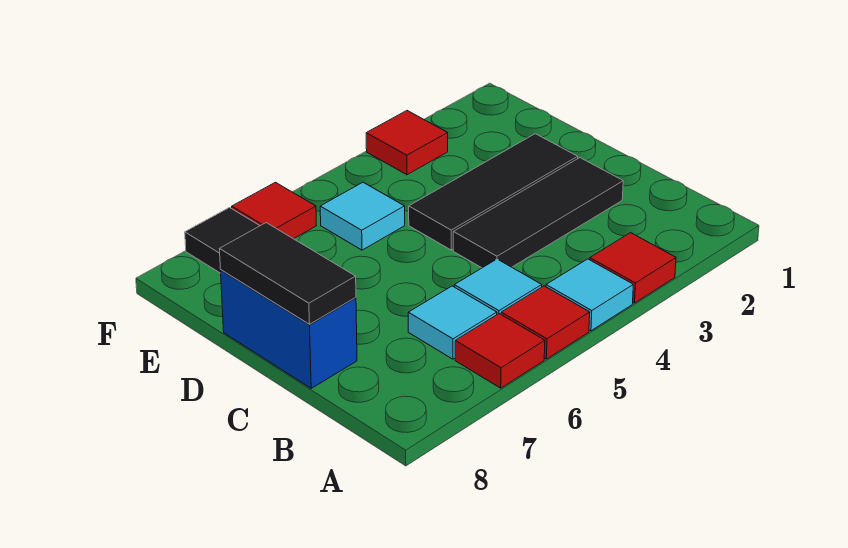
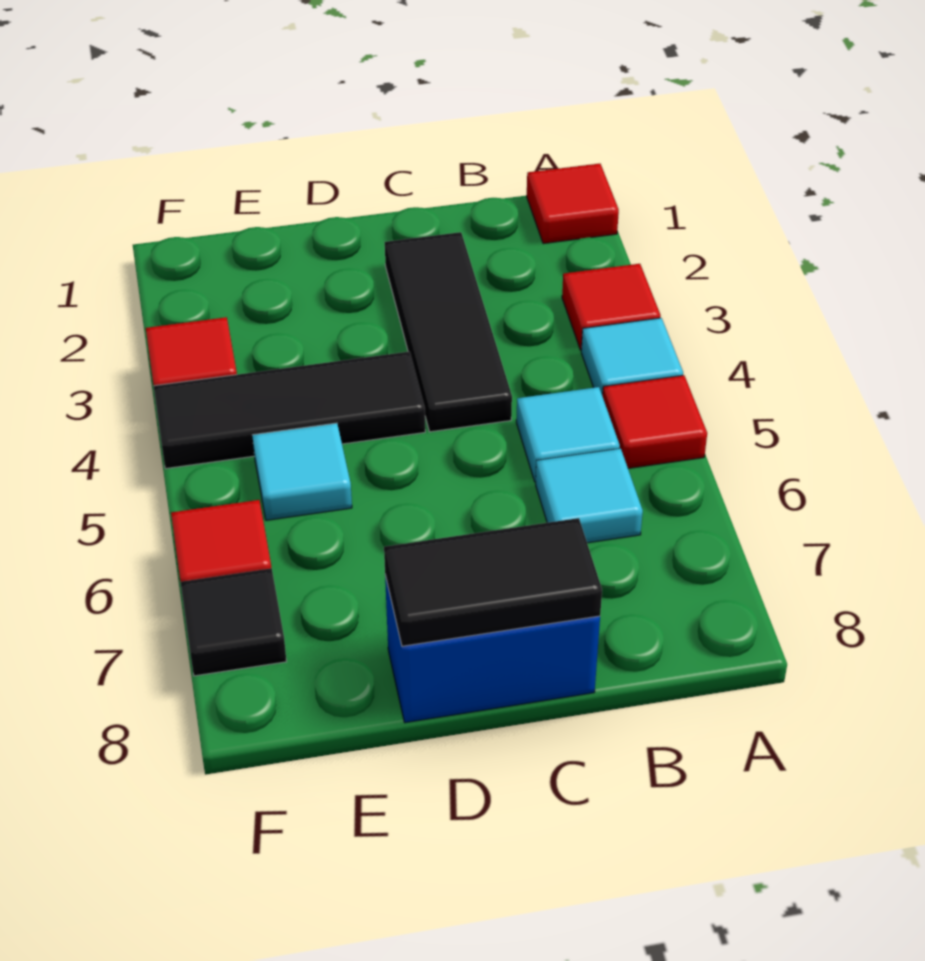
red 1x1 tile [455,314,545,388] -> red 1x1 tile moved to [527,164,619,244]
black 1x3 tile [409,134,578,250] -> black 1x3 tile turned to [154,352,425,469]

